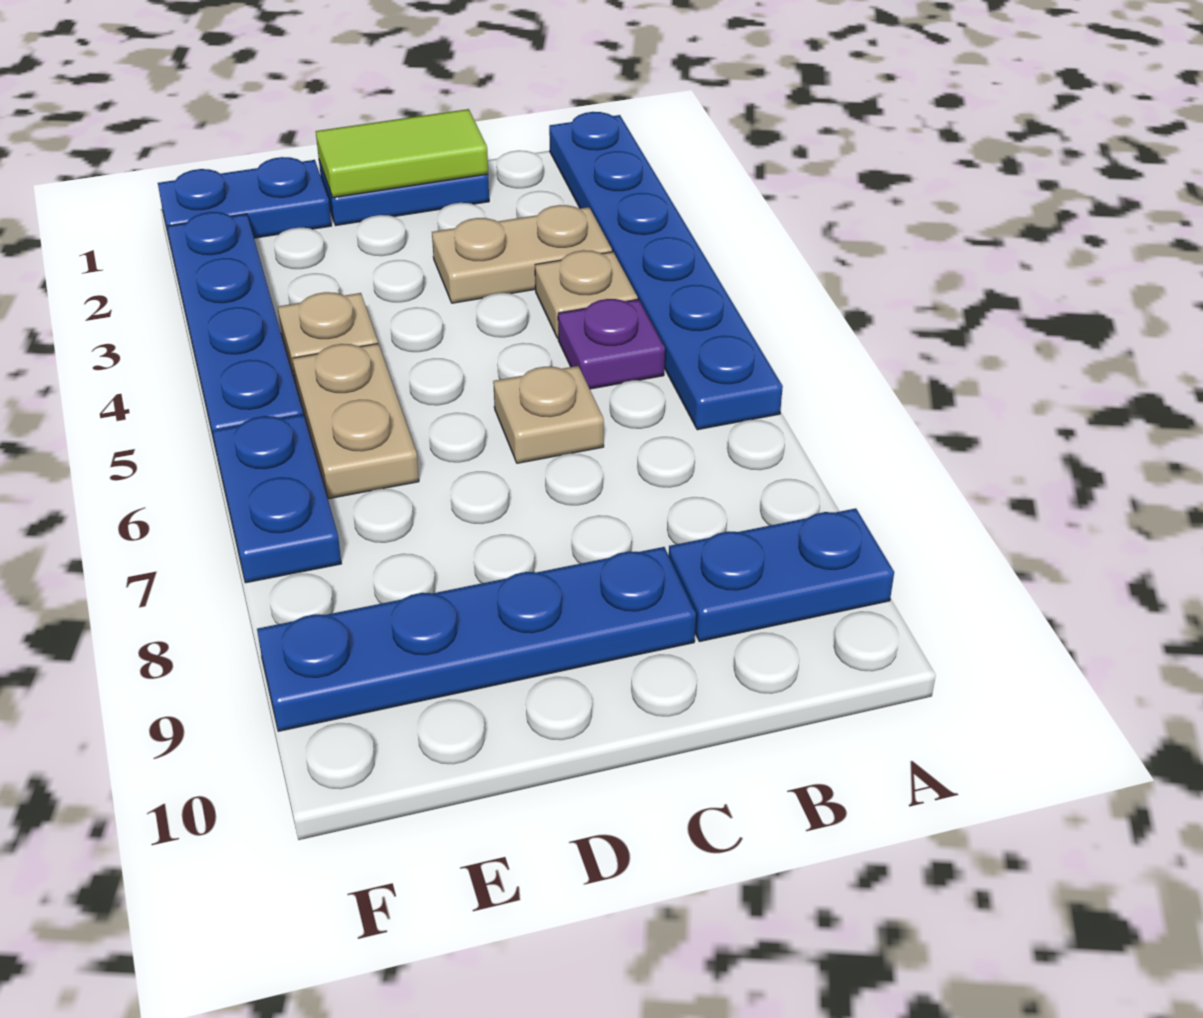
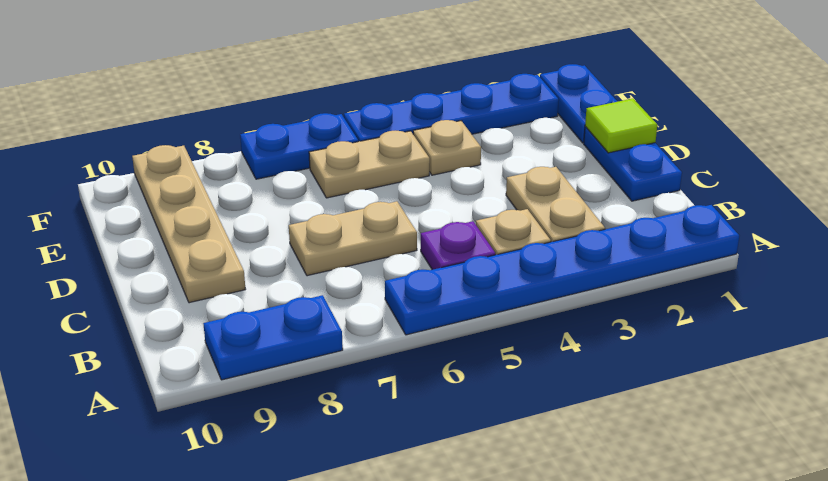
blue 1x2 plate [669,508,894,642] -> blue 1x2 plate turned to [203,295,343,380]
lime 1x2 tile [316,109,488,198] -> lime 1x1 tile [585,99,657,153]
tan 1x1 plate [493,366,604,463] -> tan 1x2 plate [289,201,417,276]
blue 1x4 plate [257,547,696,731] -> tan 1x4 plate [132,145,246,303]

